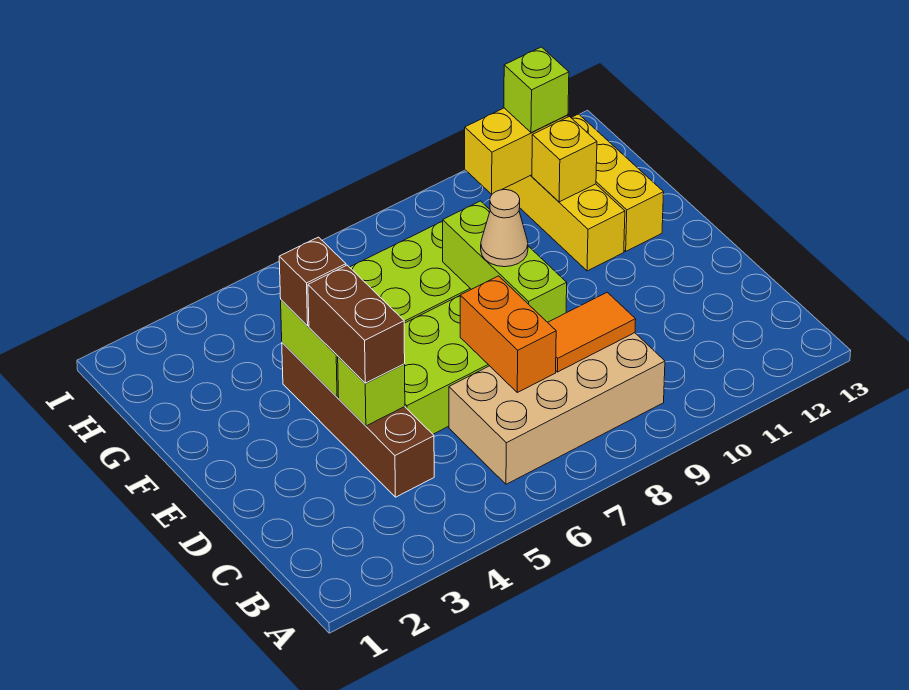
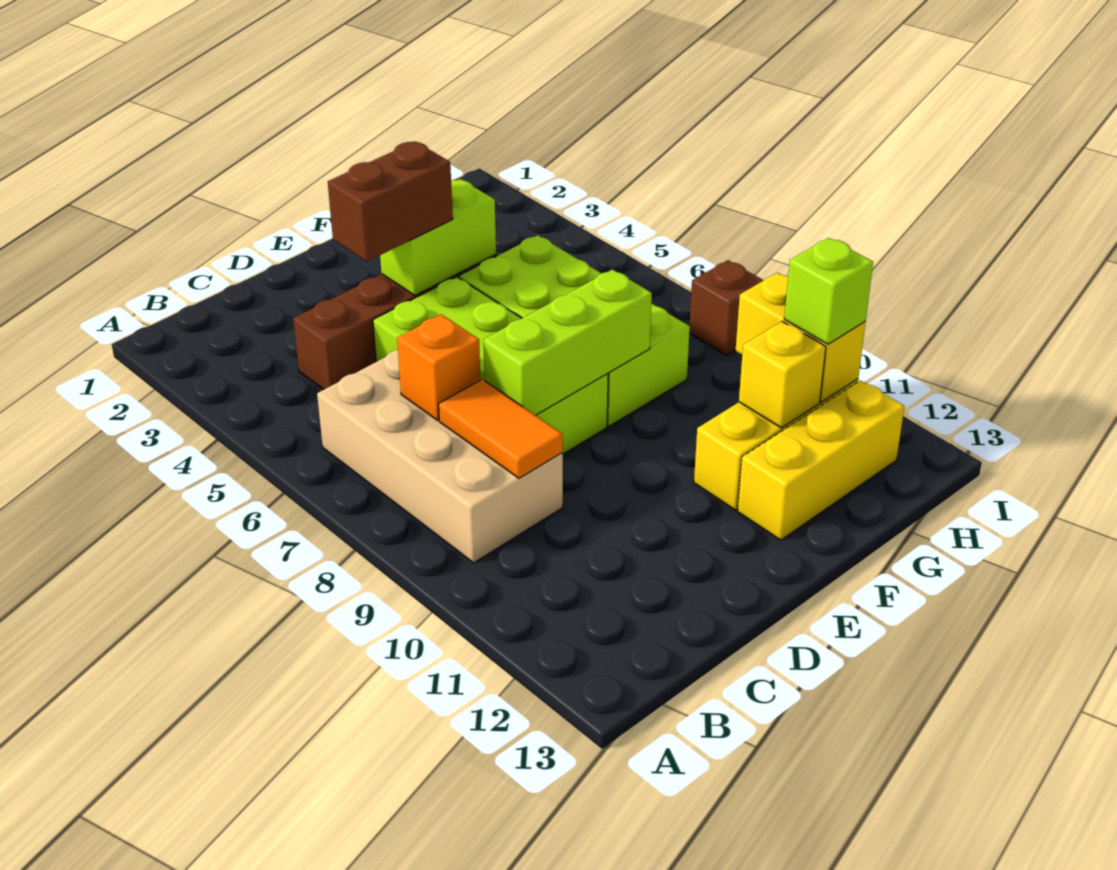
orange 1x2 brick [460,276,556,392] -> orange 1x1 brick [397,314,481,420]
lime 1x1 brick [338,357,405,426] -> none
tan 1x1 cone [481,190,528,267] -> none
brown 1x1 brick [279,237,346,326] -> brown 1x1 brick moved to [689,260,764,355]

